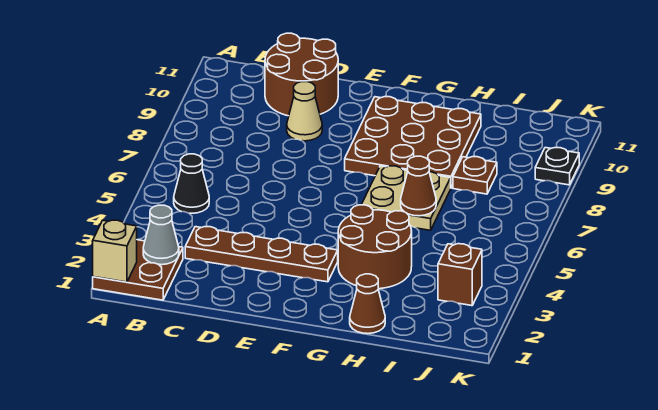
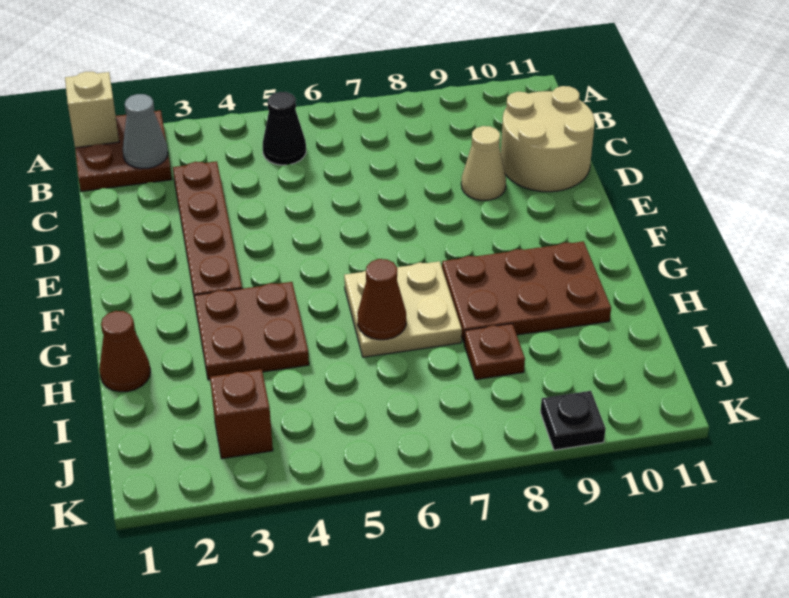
brown 2x2 round brick [265,33,338,116] -> tan 2x2 round brick [501,86,595,192]
brown 3x3 plate [345,97,481,187] -> brown 2x3 plate [442,241,611,342]
brown 2x2 round brick [338,205,412,289] -> brown 2x2 plate [194,282,309,380]

